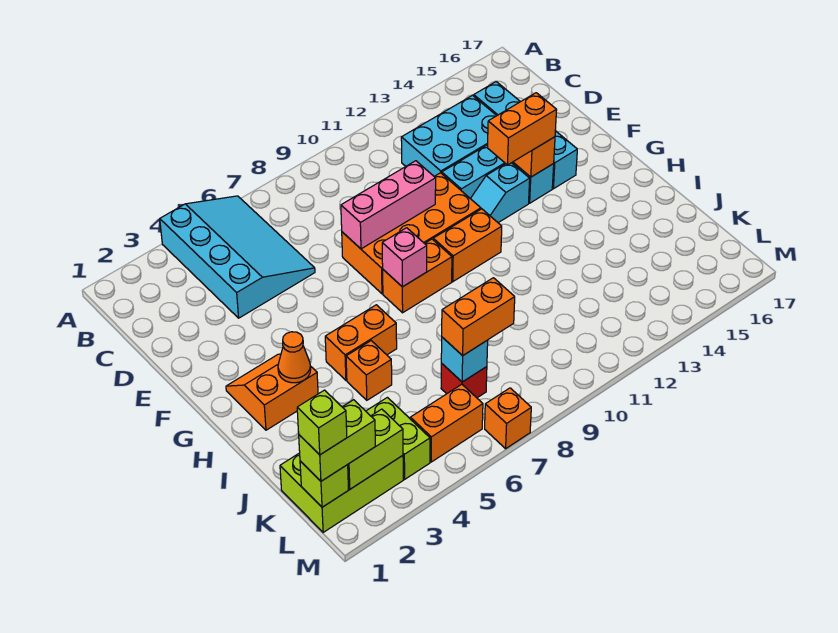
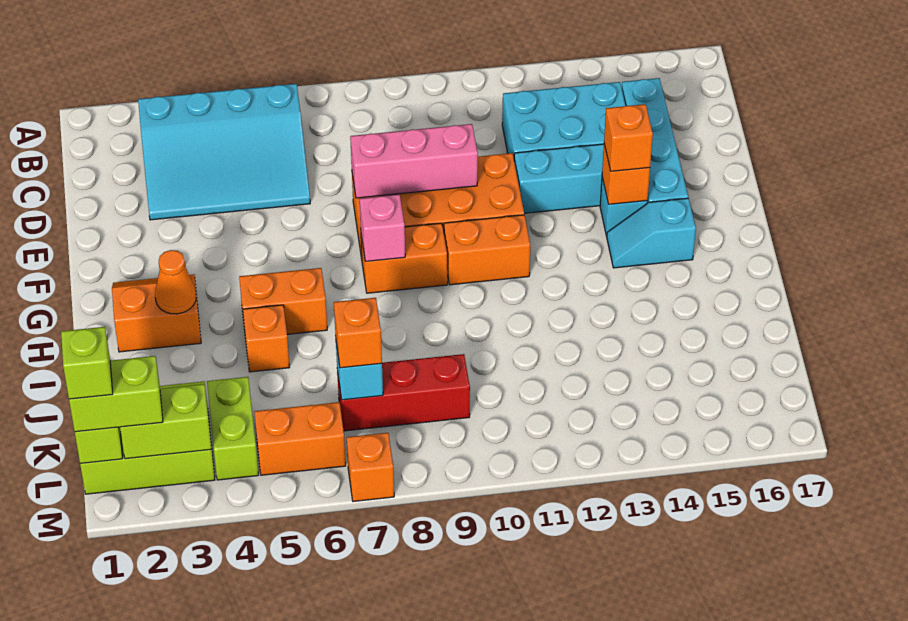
cyan 3x4 slope [160,196,315,318] -> cyan 3x4 slope turned to [138,84,310,220]
cyan 1x2 slope [471,163,530,223] -> cyan 1x2 slope moved to [607,198,696,268]
orange 1x2 brick [487,93,557,165] -> orange 1x1 brick [604,104,653,171]
red 1x1 brick [441,363,487,398] -> red 1x3 brick [337,354,470,431]
orange 1x2 brick [442,278,515,356] -> orange 1x1 brick [334,298,382,368]

